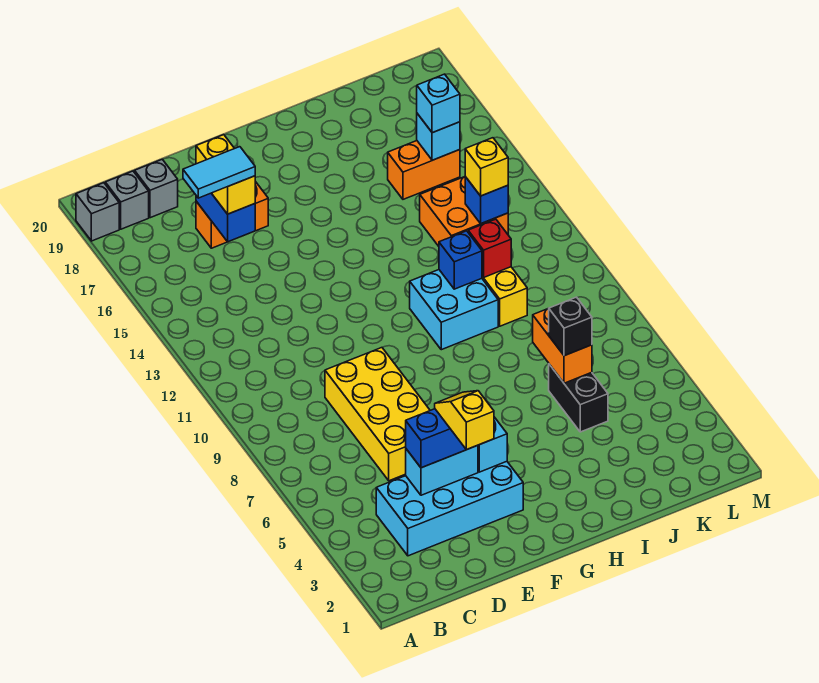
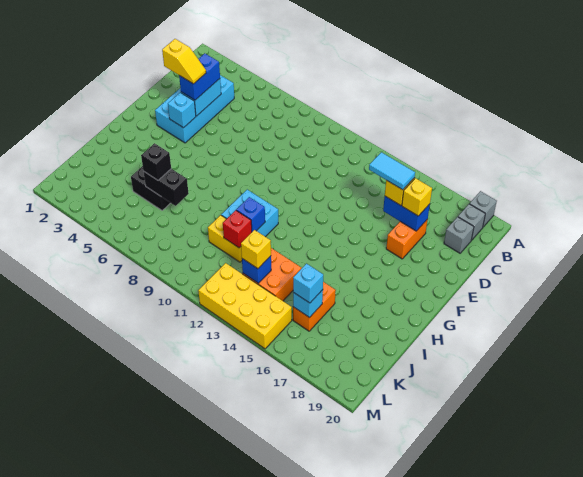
cyan 1x2 tile [183,147,255,198] -> cyan 1x2 tile turned to [369,152,415,190]
yellow 2x4 brick [325,348,430,481] -> yellow 2x4 brick moved to [198,263,292,349]
orange 1x2 brick [533,309,592,383] -> black 1x2 brick [144,169,189,206]

